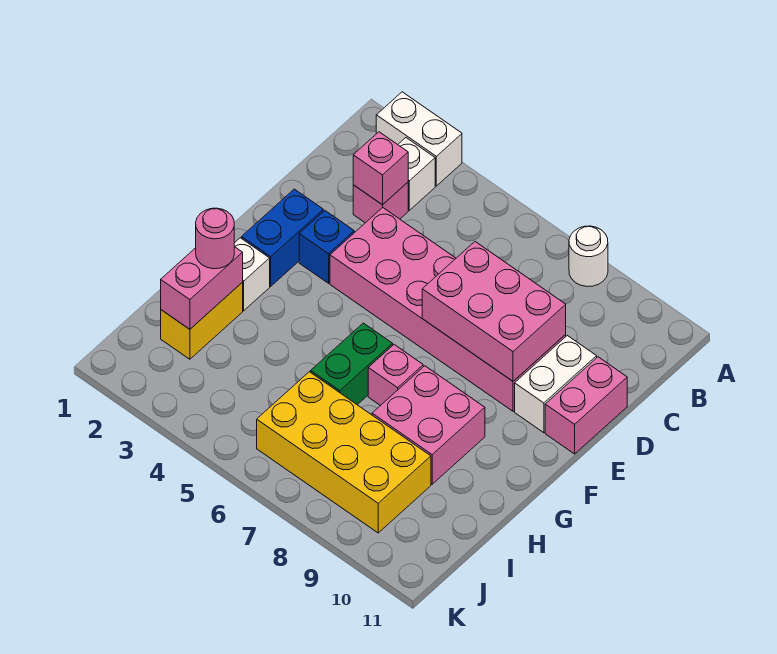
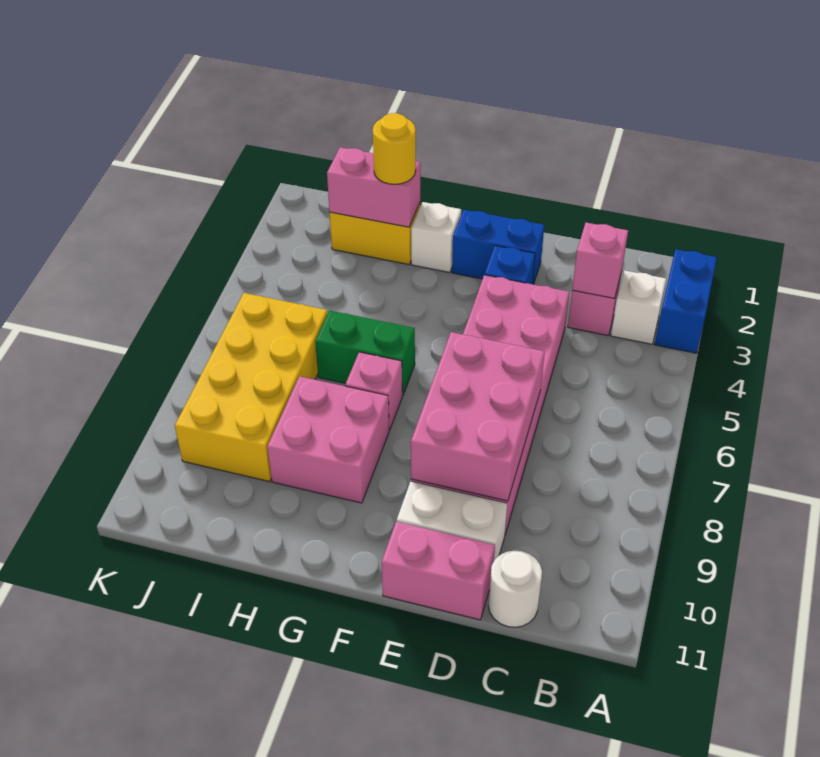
white 1x2 brick [376,92,462,186] -> blue 1x2 brick [655,249,717,353]
white 1x1 round brick [569,226,608,286] -> white 1x1 round brick moved to [488,550,542,627]
pink 1x1 round brick [196,208,234,269] -> yellow 1x1 round brick [373,113,416,184]

